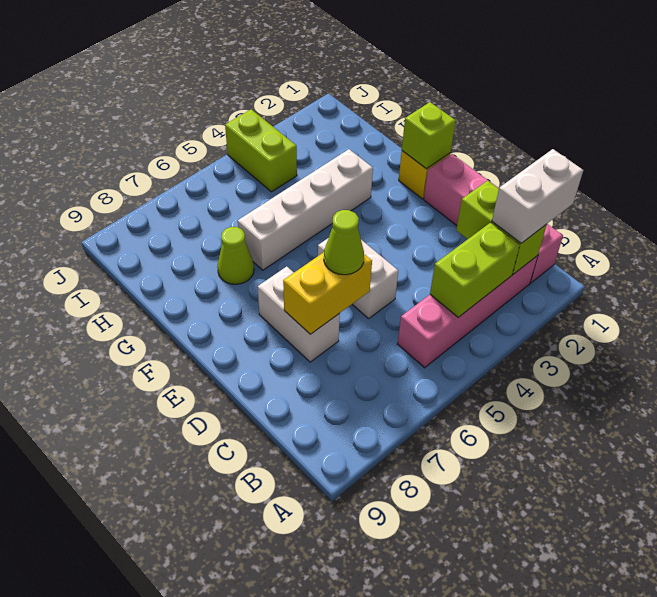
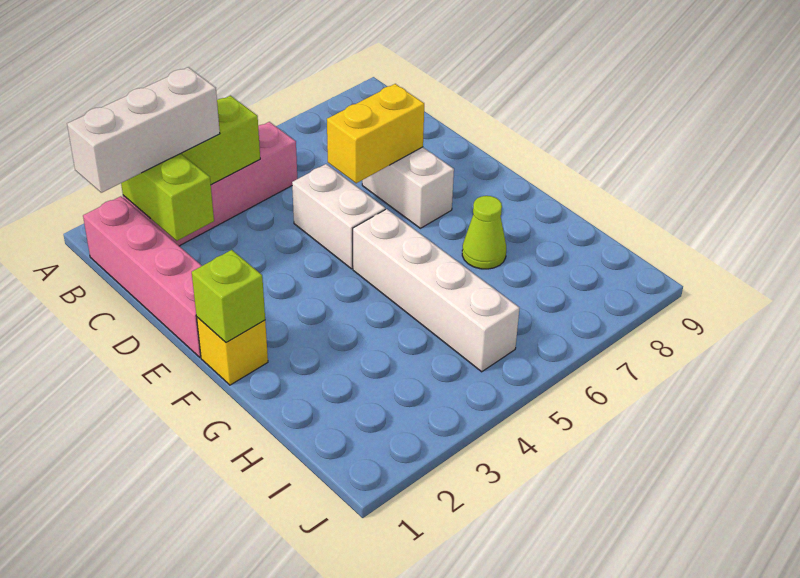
white 1x2 brick [492,149,583,243] -> white 1x3 brick [67,67,220,193]
lime 1x1 cone [324,210,364,275] -> none
white 1x4 brick [238,149,373,270] -> white 1x4 brick turned to [353,209,519,372]
lime 1x2 brick [225,109,297,192] -> none

